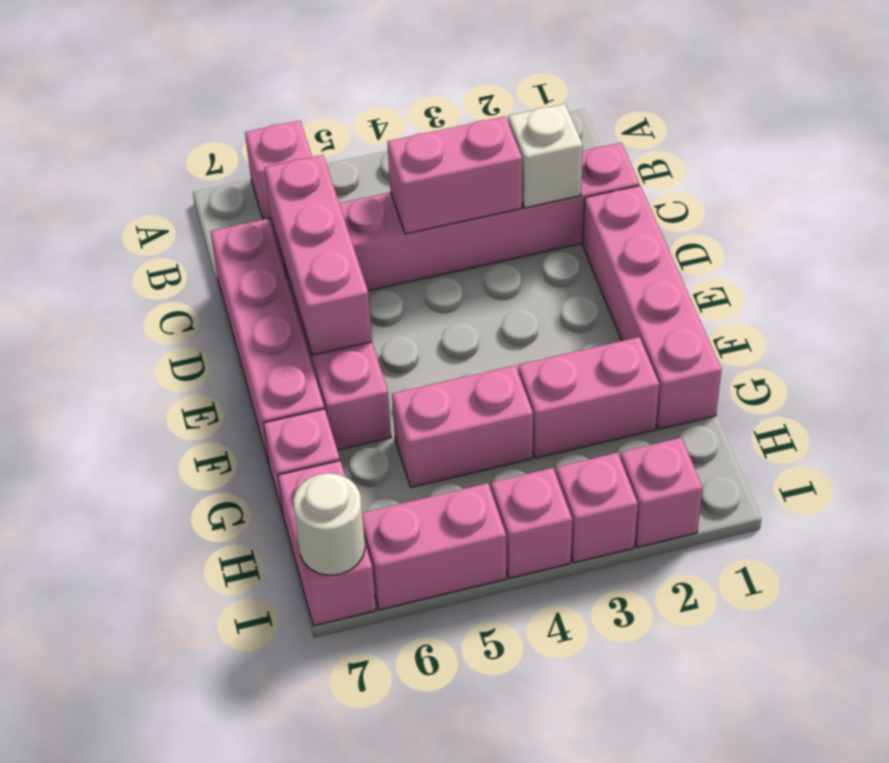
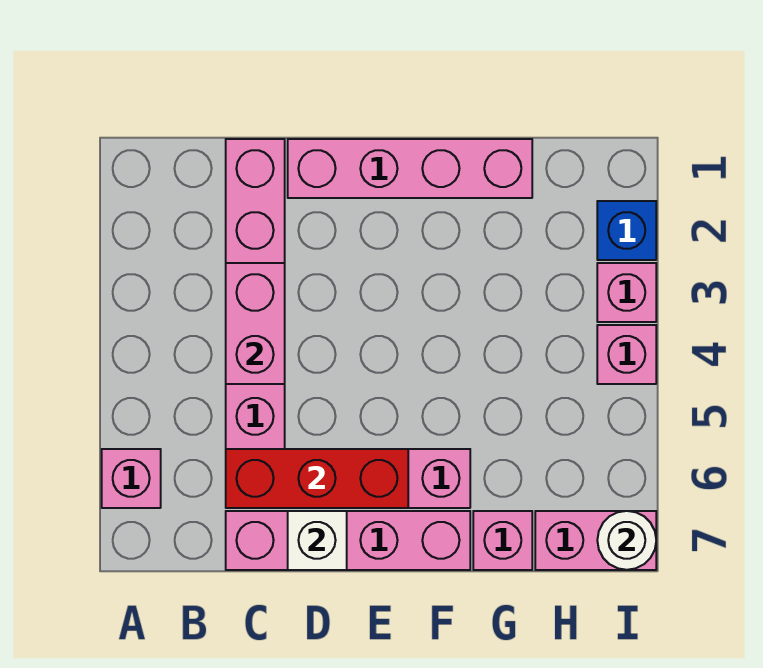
white 1x1 brick [508,104,583,208] -> white 1x1 brick moved to [288,511,347,570]
pink 1x3 brick [265,155,372,355] -> red 1x3 brick [226,449,408,508]
pink 1x2 brick [518,337,659,458] -> none
pink 1x2 brick [392,366,533,487] -> none
pink 1x1 brick [620,438,703,547] -> blue 1x1 brick [597,201,656,260]
pink 1x2 brick [362,483,506,610] -> none

